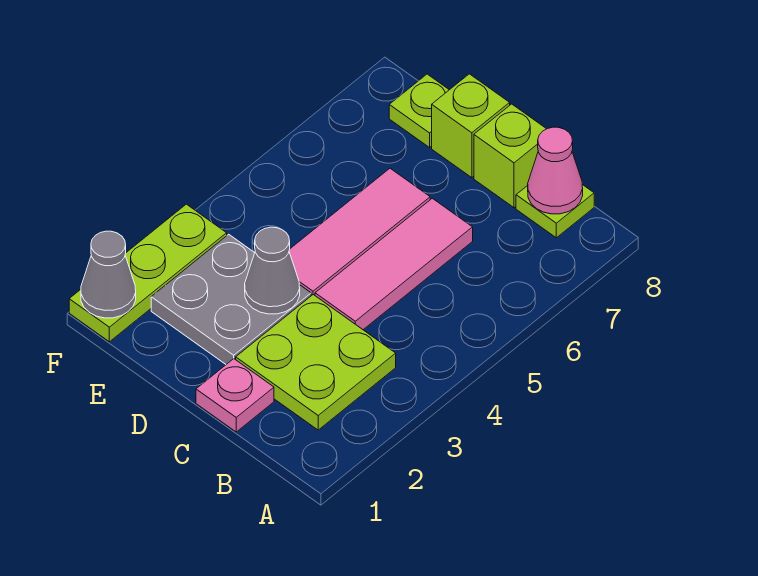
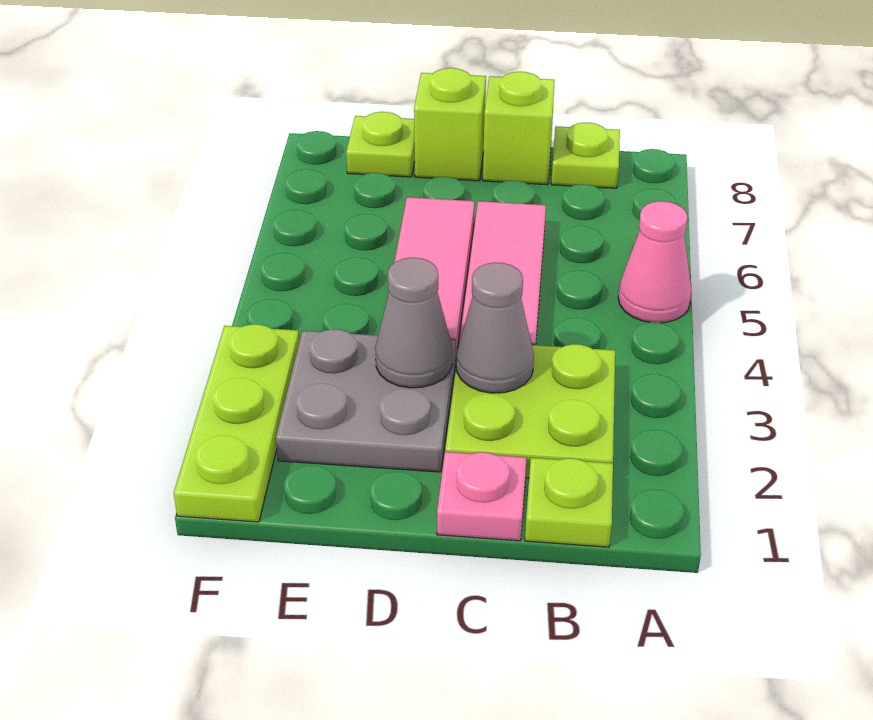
none -> lime 1x1 plate [525,458,613,547]
pink 1x1 cone [528,127,583,214] -> pink 1x1 cone moved to [618,201,692,323]
grey 1x1 cone [81,231,136,318] -> grey 1x1 cone moved to [456,262,534,393]

